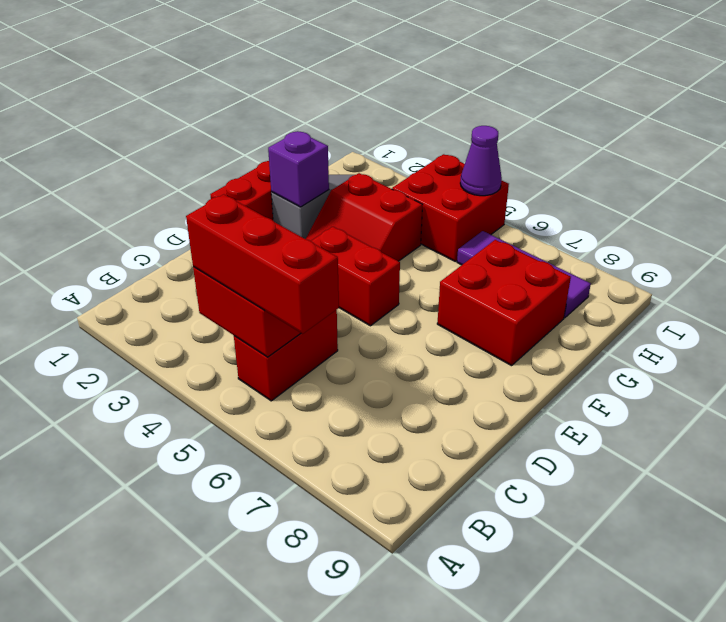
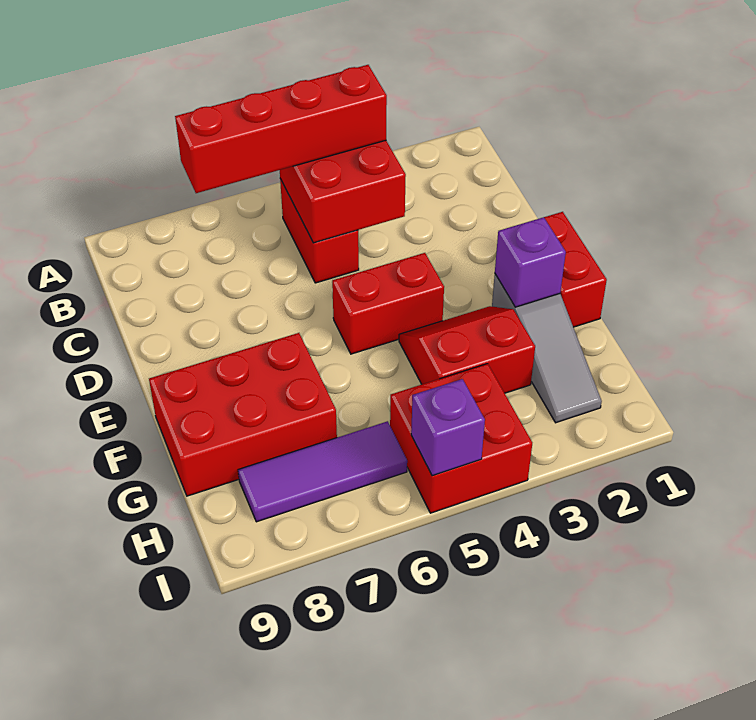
red 1x3 brick [186,194,339,334] -> red 1x4 brick [175,65,387,193]
red 2x2 brick [437,240,571,366] -> red 2x3 brick [149,333,337,496]
purple 1x1 cone [460,126,502,196] -> purple 1x1 brick [411,379,485,476]

